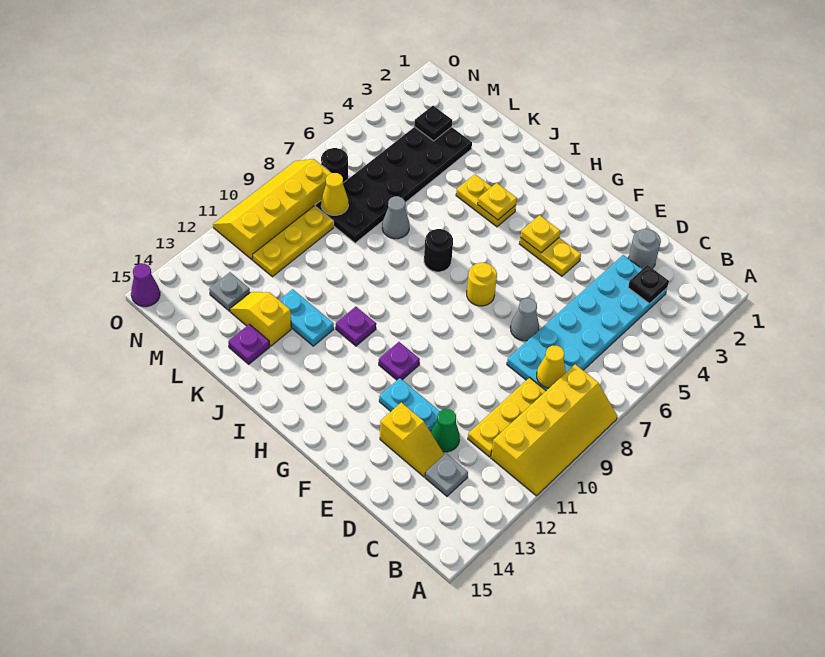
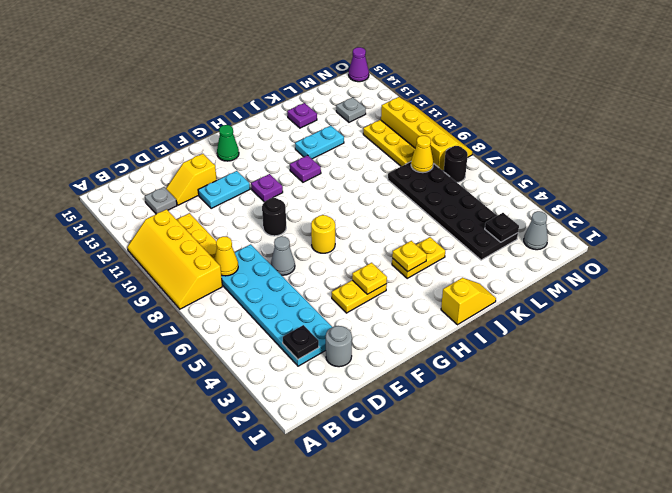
green 1x1 cone [431,409,460,452] -> green 1x1 cone moved to [217,125,239,161]
black 1x1 round brick [424,229,453,272] -> black 1x1 round brick moved to [262,198,286,236]
grey 1x1 cone [382,196,409,239] -> grey 1x1 cone moved to [524,211,548,250]
yellow 1x2 slope [230,292,291,346] -> yellow 1x2 slope moved to [441,278,496,325]

